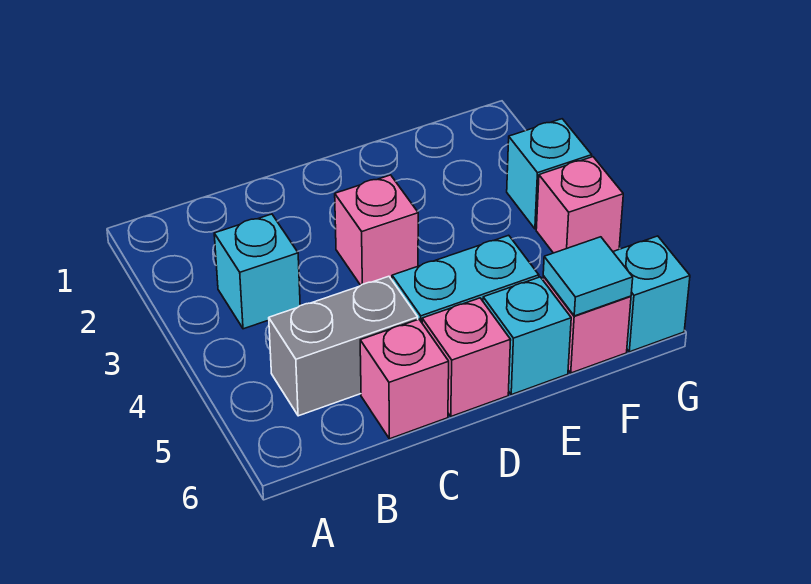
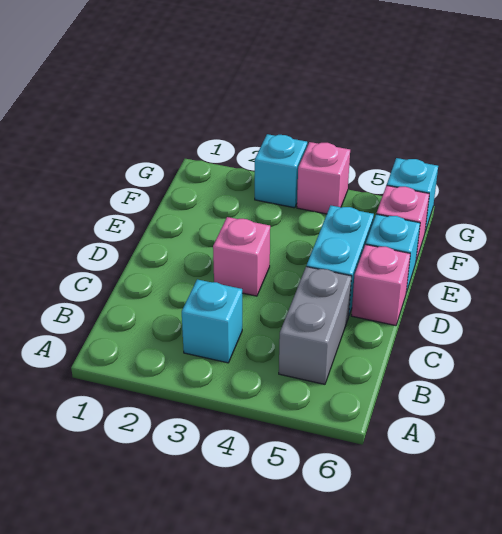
pink 1x1 brick [360,319,449,439] -> none
cyan 1x1 tile [543,237,633,316] -> none

